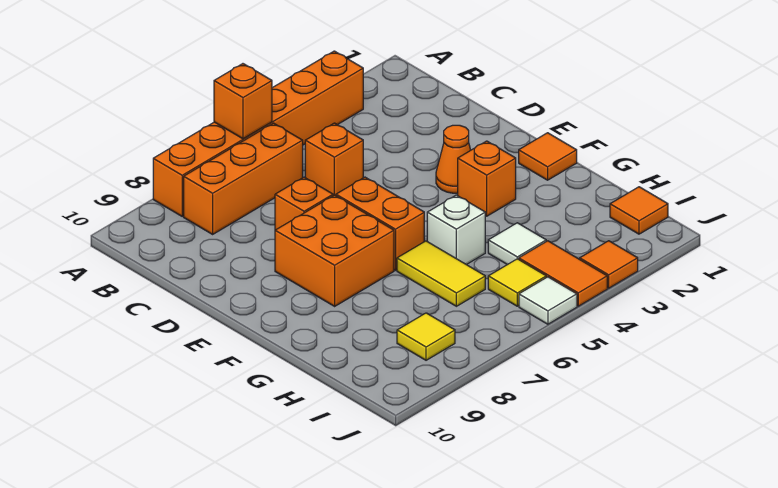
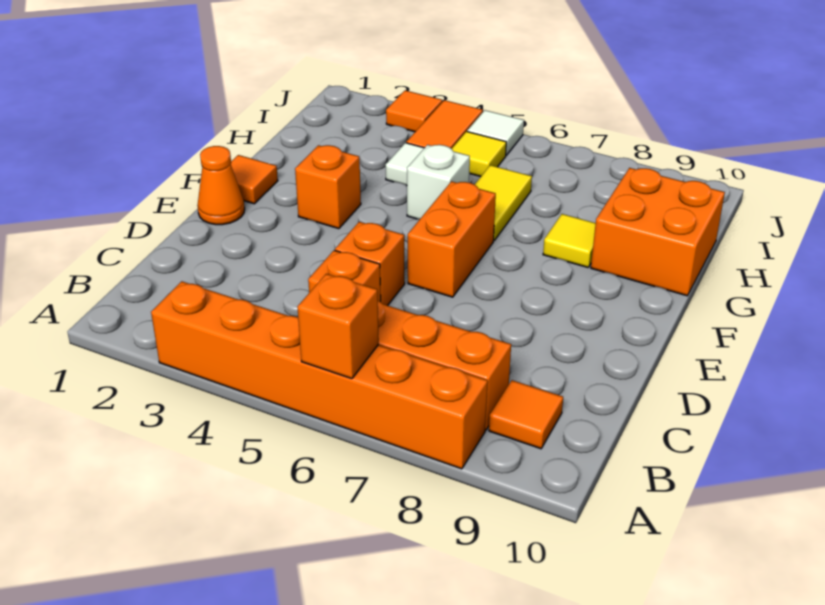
orange 1x1 brick [275,177,333,230] -> orange 1x1 brick moved to [335,222,405,306]
orange 1x1 cone [436,125,471,193] -> orange 1x1 cone moved to [197,146,245,225]
orange 2x2 brick [275,195,394,306] -> orange 2x2 brick moved to [591,168,725,296]
orange 1x1 tile [610,187,668,234] -> orange 1x1 tile moved to [489,380,563,449]
yellow 1x1 tile [397,313,455,360] -> yellow 1x1 tile moved to [543,214,596,267]

